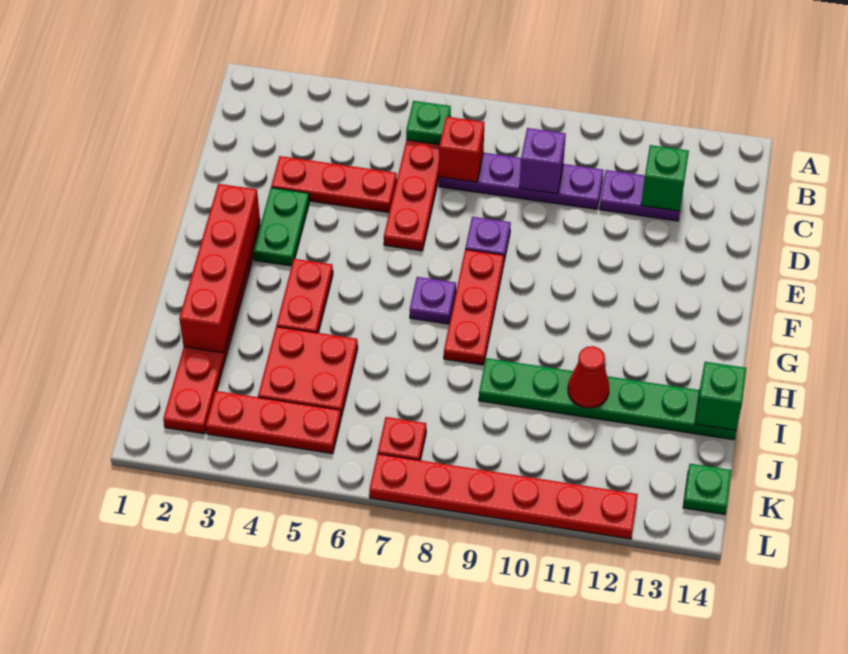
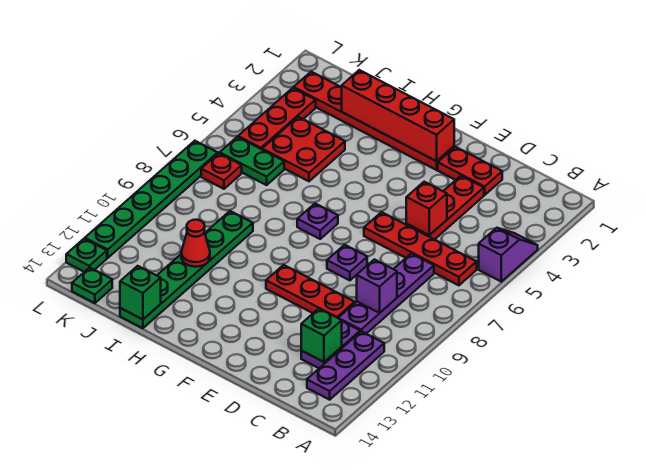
none -> purple 1x2 slope [479,228,538,282]
green 1x1 plate [406,101,451,145] -> green 1x1 plate moved to [66,239,107,272]
none -> purple 1x3 plate [307,331,384,400]
red 1x1 brick [439,117,484,182] -> red 1x1 brick moved to [406,182,447,235]
green 1x2 plate [253,188,309,266] -> green 1x2 plate moved to [220,137,284,185]
red 1x3 plate [444,249,504,365] -> red 1x3 plate moved to [266,265,355,318]
red 1x2 plate [276,259,333,333] -> red 1x2 plate moved to [438,147,502,195]
red 1x6 plate [369,454,638,539] -> green 1x6 plate [85,141,218,258]

